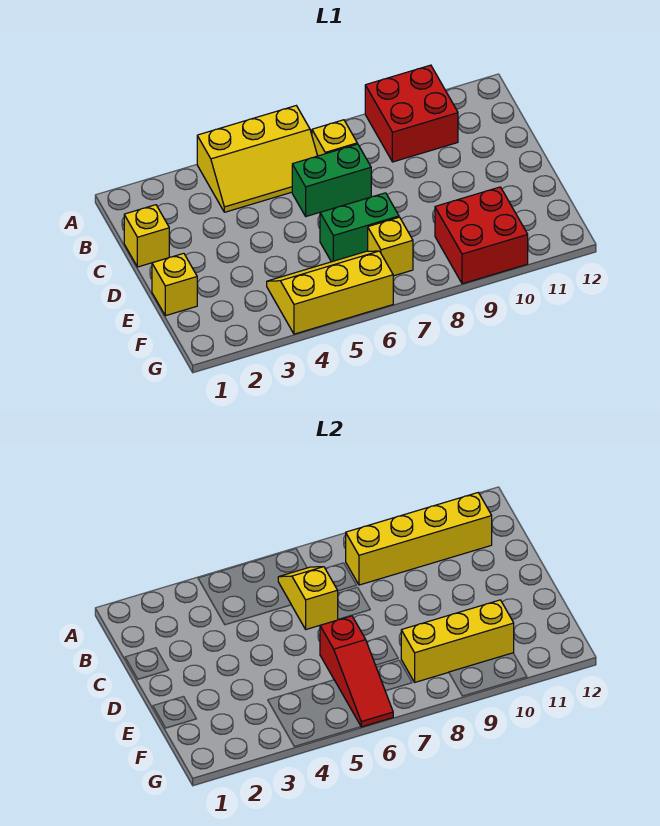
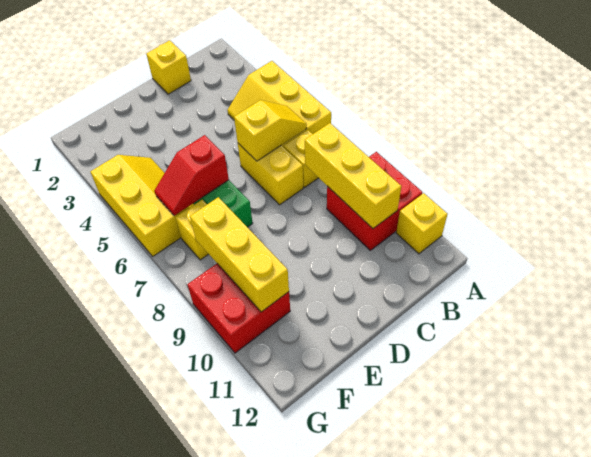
yellow 1x4 brick [346,493,492,585] -> yellow 1x3 brick [305,123,401,228]
green 1x2 brick [292,144,371,216] -> yellow 1x2 brick [238,143,303,205]
yellow 1x1 brick [152,253,197,316] -> yellow 1x1 brick moved to [396,193,447,254]
red 1x3 slope [320,616,393,727] -> red 1x2 slope [154,135,229,216]

